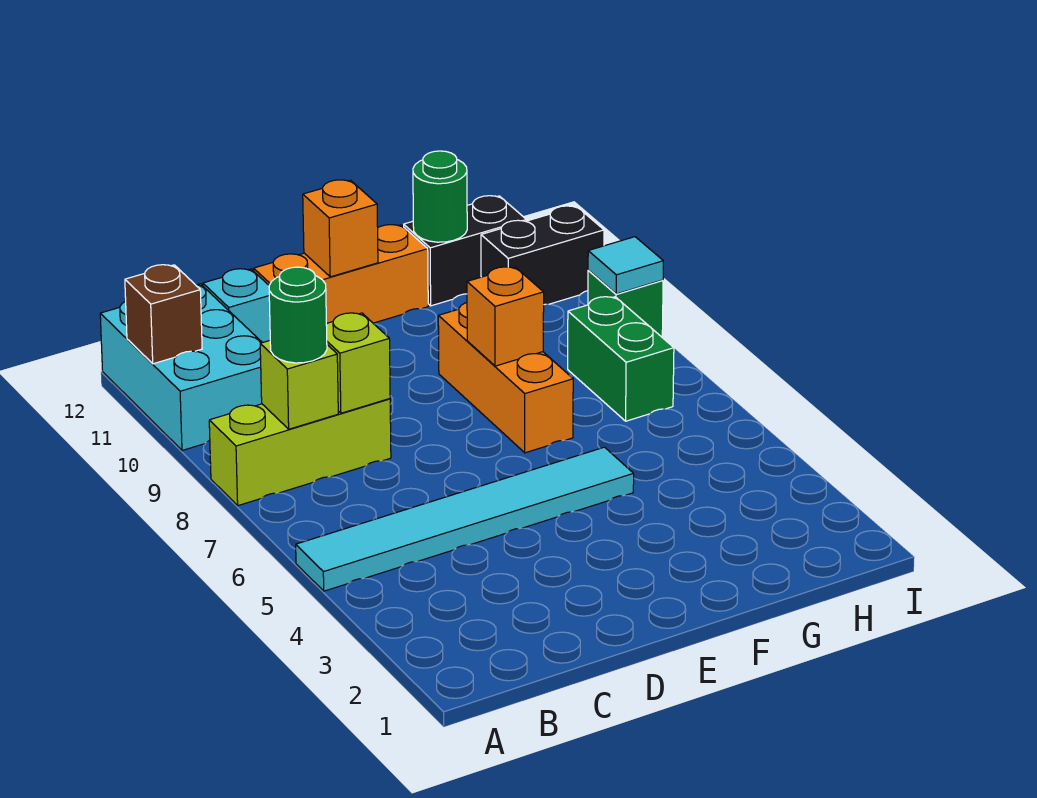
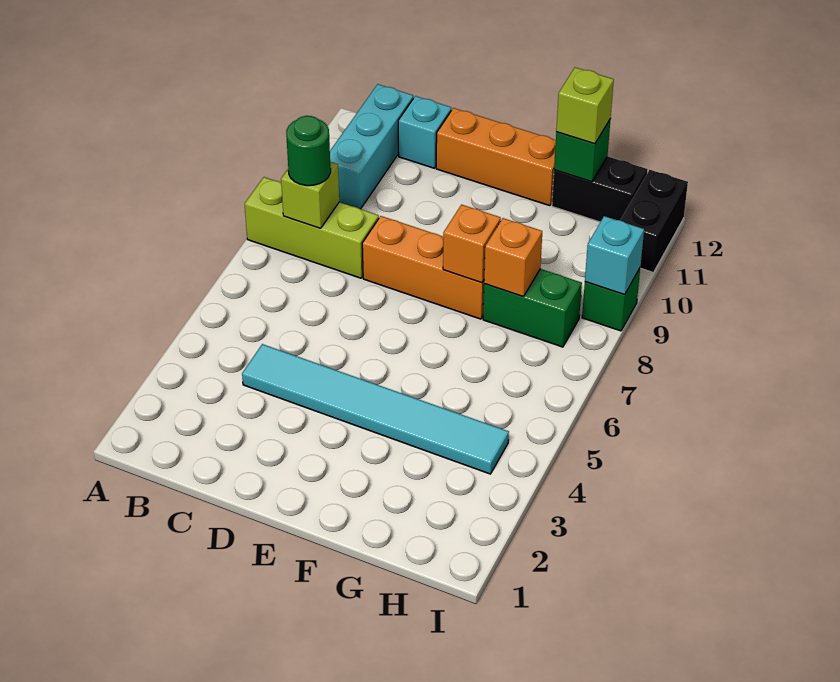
cyan 1x6 tile [296,447,634,591] -> cyan 1x6 tile moved to [242,344,509,474]
cyan 2x3 brick [100,284,262,450] -> cyan 1x3 brick [330,84,413,209]
brown 1x1 brick [125,265,202,364] -> none
lime 1x1 brick [326,313,390,413] -> lime 1x1 brick moved to [556,67,614,144]
orange 1x1 brick [303,180,378,277] -> orange 1x1 brick moved to [484,218,542,297]
orange 1x3 brick [438,303,573,453] -> orange 1x3 brick turned to [362,216,484,319]
green 1x1 round brick [413,151,467,242] -> green 1x1 brick [554,119,611,182]
green 1x2 brick [568,297,674,421] -> green 1x2 brick turned to [483,269,582,347]
black 1x2 brick [481,206,604,305] -> black 1x2 brick turned to [620,170,688,273]
cyan 1x1 tile [588,237,663,294] -> cyan 1x1 brick [585,216,644,294]

